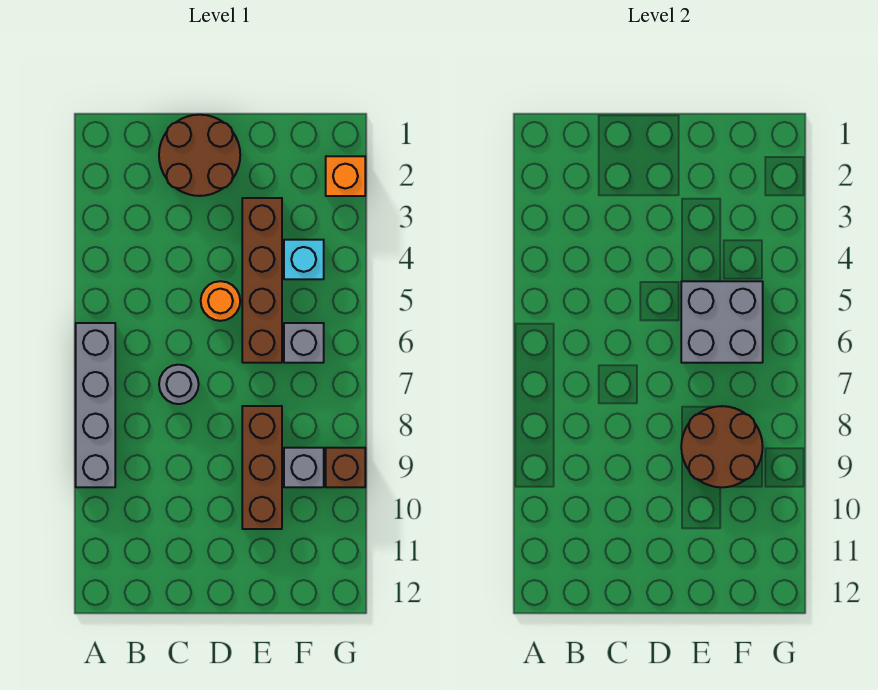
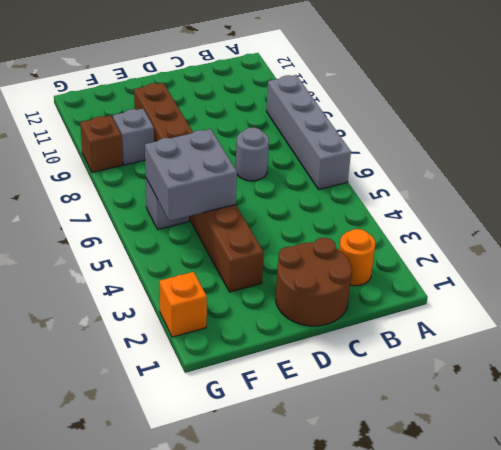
orange 1x1 round brick [201,281,240,321] -> orange 1x1 round brick moved to [339,229,375,286]
brown 2x2 round brick [681,406,763,487] -> none
cyan 1x1 brick [284,240,324,279] -> none

